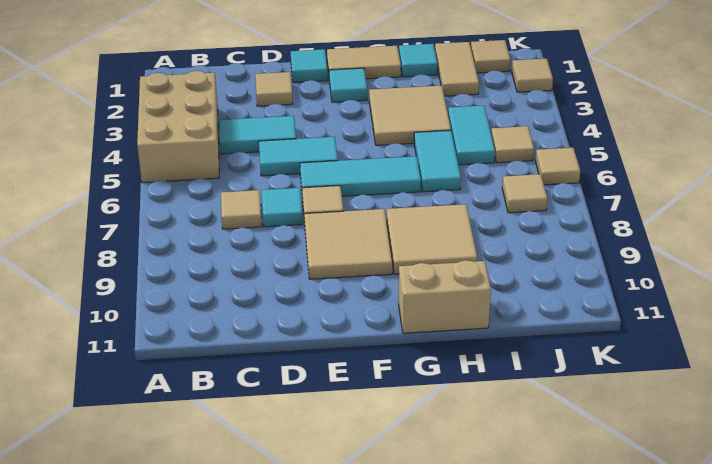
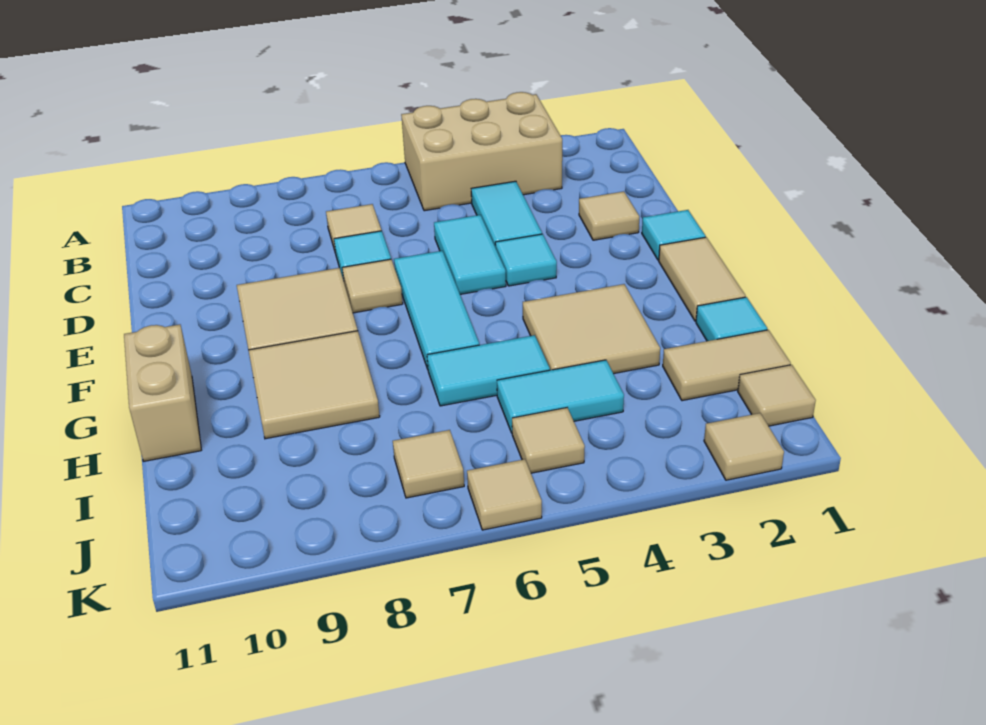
cyan 1x1 tile [329,68,367,102] -> cyan 1x1 tile moved to [495,234,557,286]

